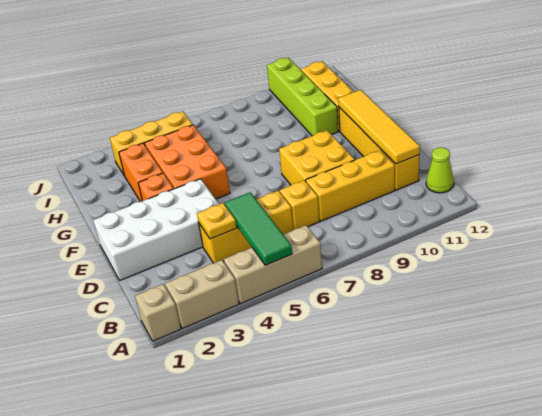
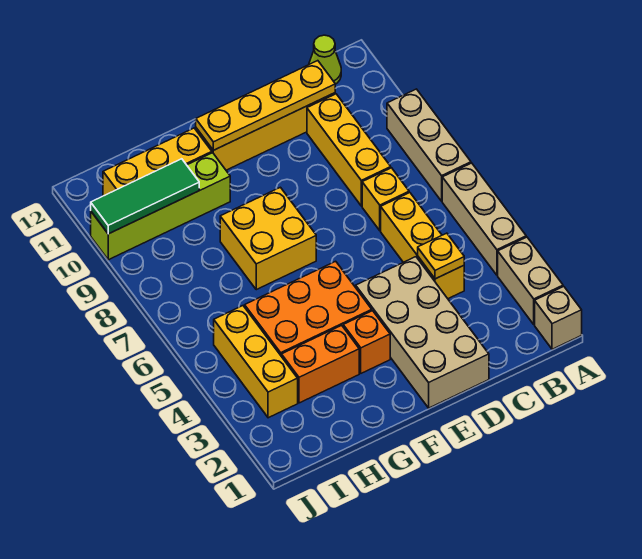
green 1x3 tile [225,192,292,265] -> green 1x3 tile moved to [91,159,199,234]
none -> tan 1x3 brick [387,89,471,201]
yellow 1x4 tile [338,90,420,164] -> yellow 1x4 plate [196,61,335,150]
white 2x4 brick [93,179,219,280] -> tan 2x4 brick [356,257,489,408]
yellow 2x2 brick [279,131,355,185] -> yellow 2x2 brick moved to [220,187,316,290]

